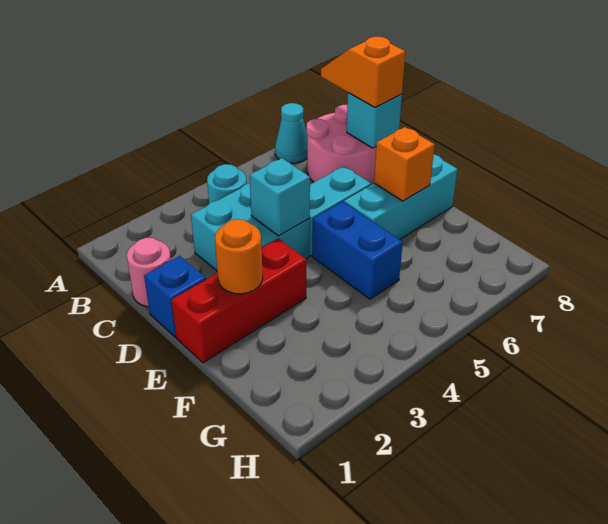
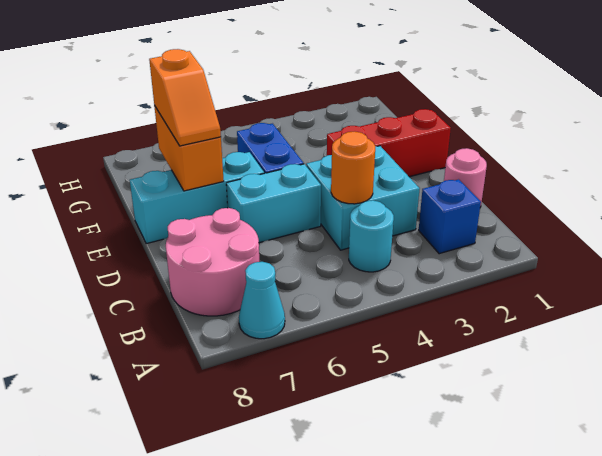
orange 1x2 slope [321,36,405,107] -> orange 1x2 slope moved to [149,49,221,146]
cyan 1x1 brick [347,93,402,148] -> none
blue 1x1 brick [144,256,206,337] -> blue 1x1 brick moved to [419,179,481,254]
cyan 1x1 brick [250,158,310,236] -> none
orange 1x1 round brick [215,219,263,294] -> orange 1x1 round brick moved to [331,132,375,204]
orange 1x1 brick [374,127,435,201] -> orange 1x2 brick [154,106,224,191]

